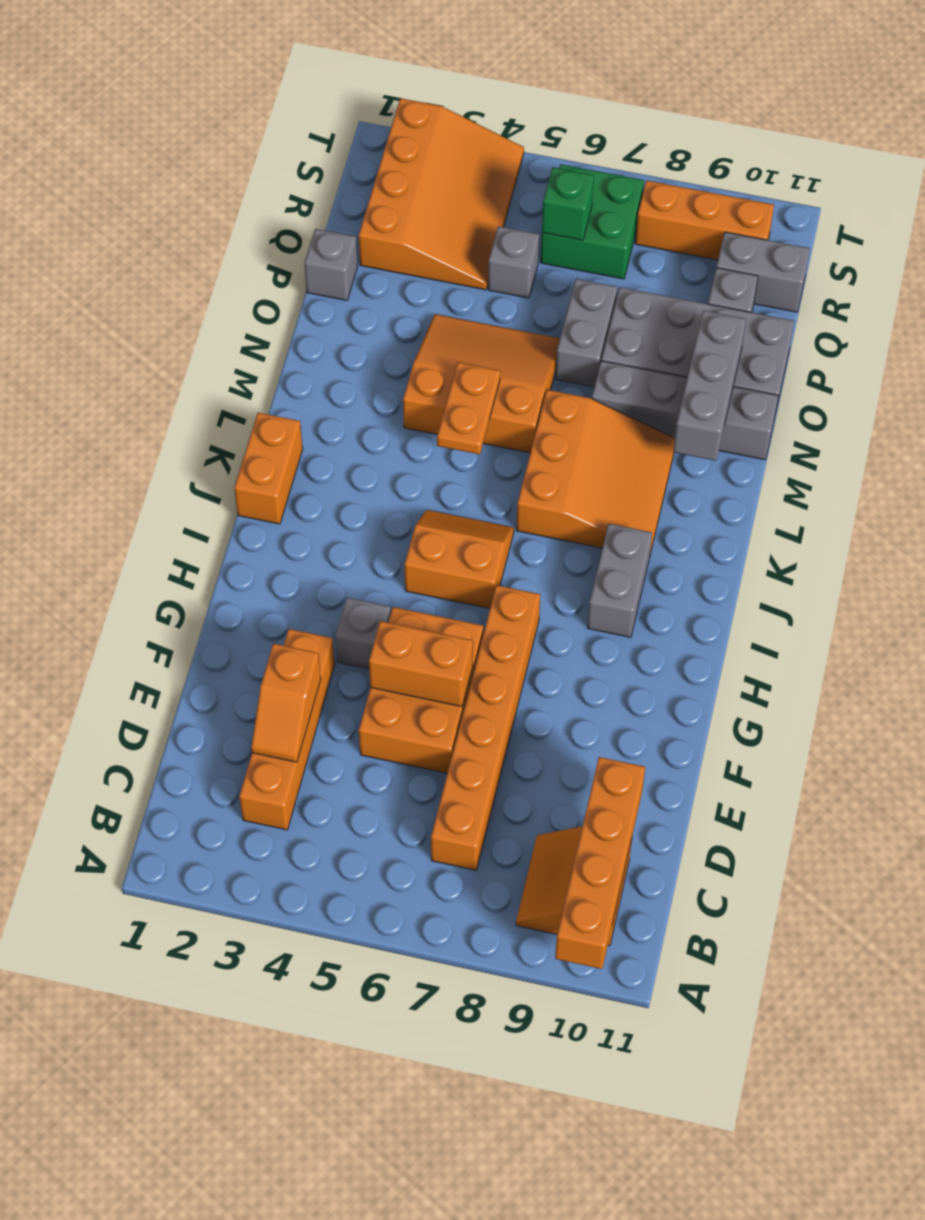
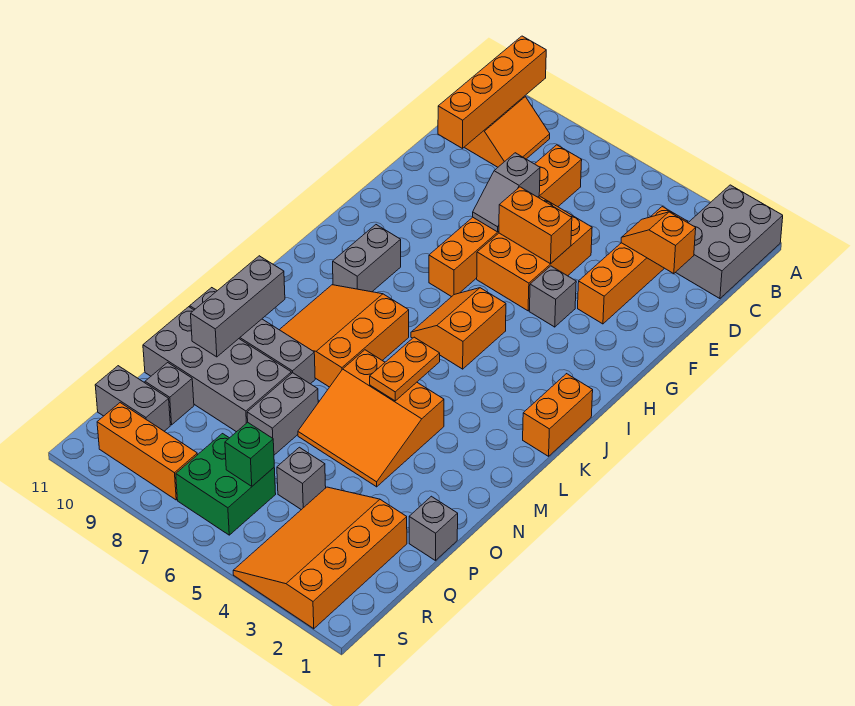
none -> grey 2x3 brick [676,185,783,299]
orange 1x2 slope [251,644,321,762] -> orange 1x2 slope turned to [621,212,696,274]
none -> grey 1x2 slope [473,153,540,232]
orange 2x2 slope [405,510,514,608] -> orange 2x2 slope turned to [411,288,506,369]

